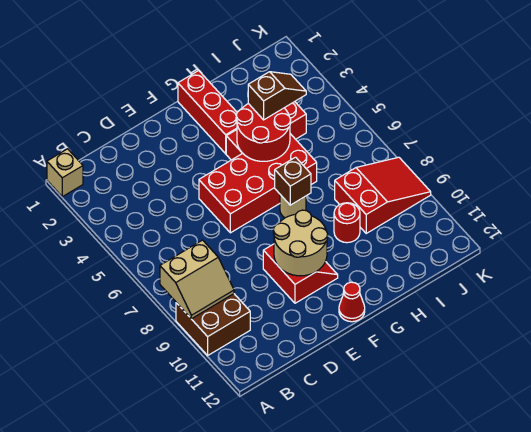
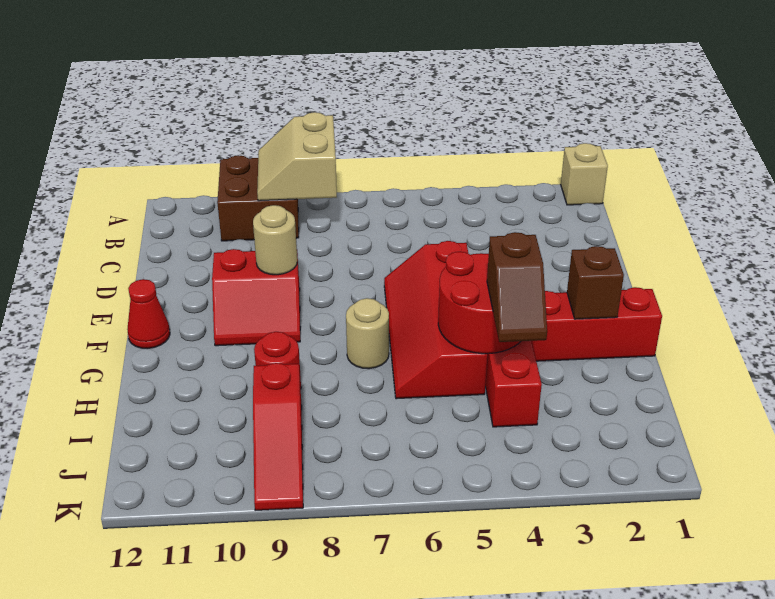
red 2x4 brick [199,134,317,233] -> red 2x4 slope [384,241,487,399]
tan 2x2 round brick [273,210,328,276] -> tan 1x1 round brick [253,205,297,275]
brown 1x1 brick [275,157,311,205] -> brown 1x1 brick moved to [567,246,624,319]
red 2x3 slope [335,157,431,233] -> red 1x3 slope [253,363,303,511]

